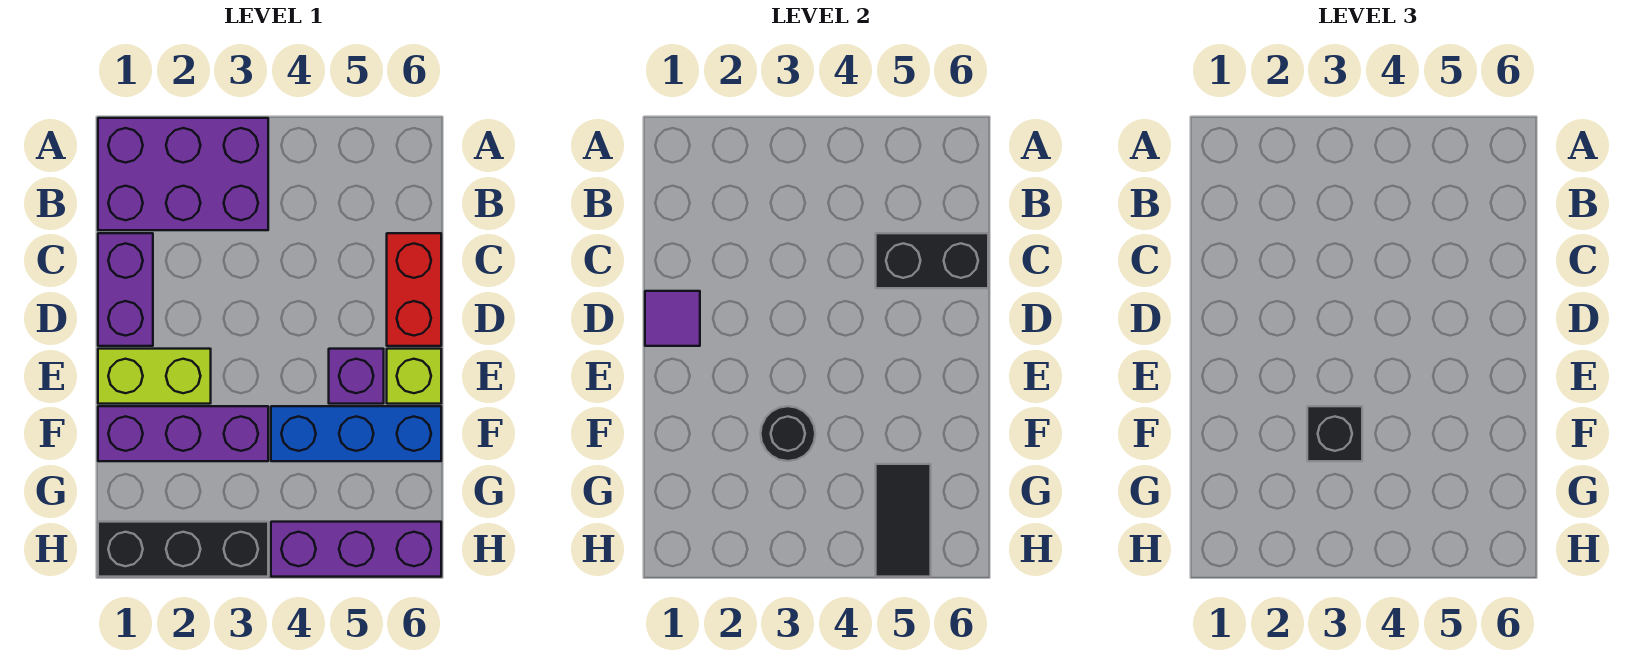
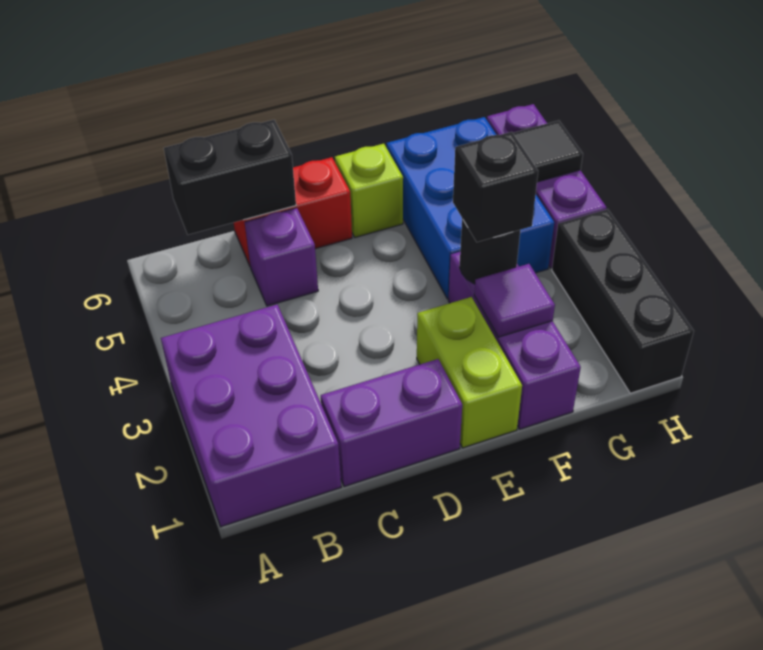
black 1x2 brick [876,233,988,288] -> black 1x2 brick turned to [164,120,296,235]
purple 1x1 tile [645,291,700,346] -> purple 1x1 tile moved to [474,264,555,337]
purple 1x1 brick [329,349,384,404] -> purple 1x1 brick moved to [245,208,318,306]
blue 1x3 brick [271,406,441,461] -> blue 2x3 brick [386,117,554,299]

